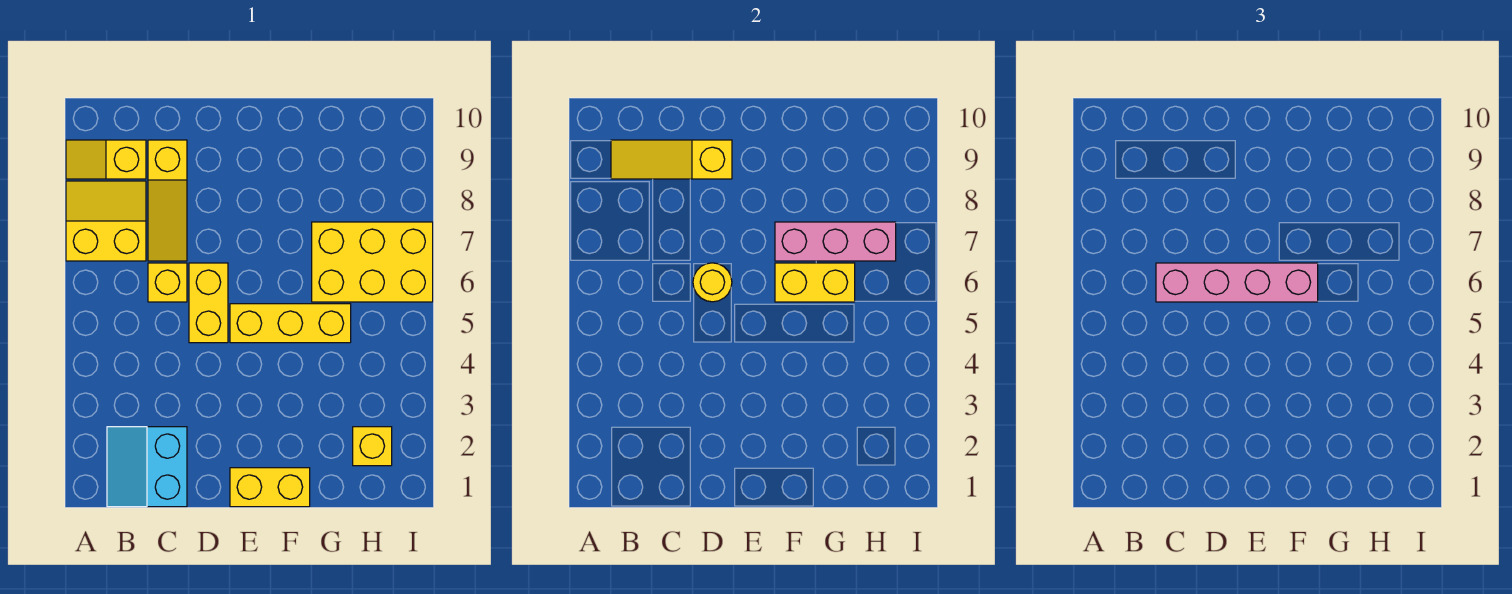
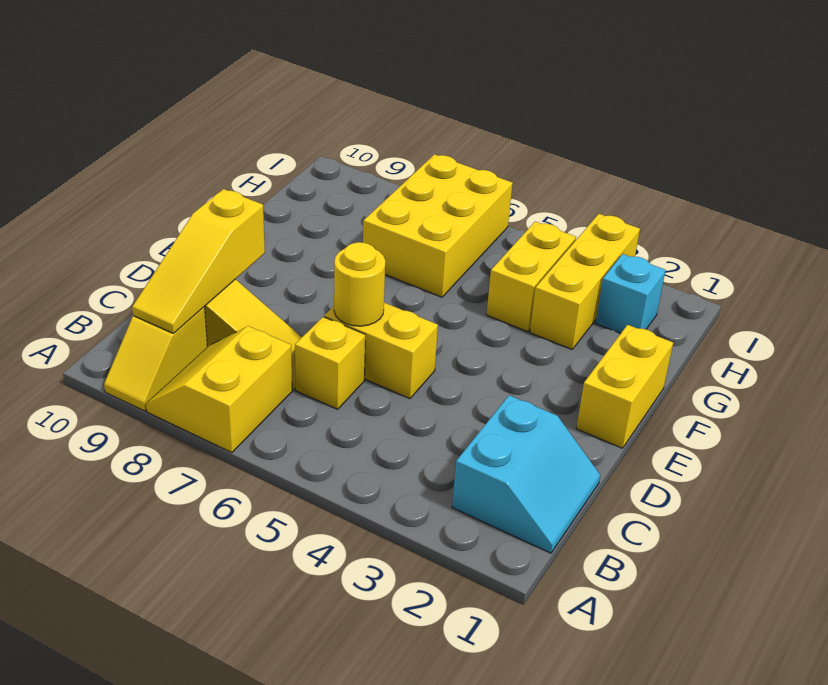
cyan 2x2 slope [107,427,187,507] -> cyan 2x2 slope turned to [452,395,600,553]
pink 1x4 brick [1156,263,1318,302] -> none
yellow 1x3 brick [230,304,351,343] -> yellow 1x3 brick moved to [530,214,640,349]
yellow 1x2 brick [775,263,855,302] -> yellow 1x2 brick moved to [487,222,576,332]
pink 1x3 brick [775,222,896,261] -> none
yellow 1x1 brick [353,427,392,466] -> cyan 1x1 brick [596,254,666,333]

